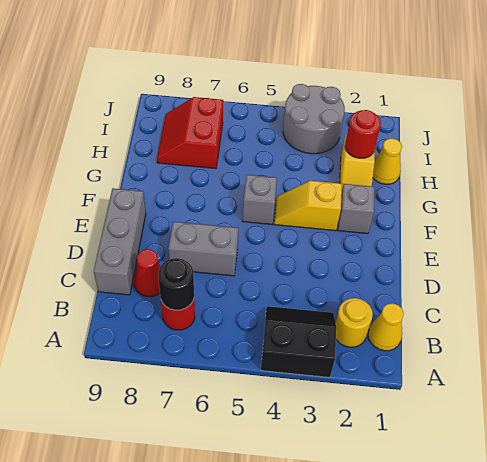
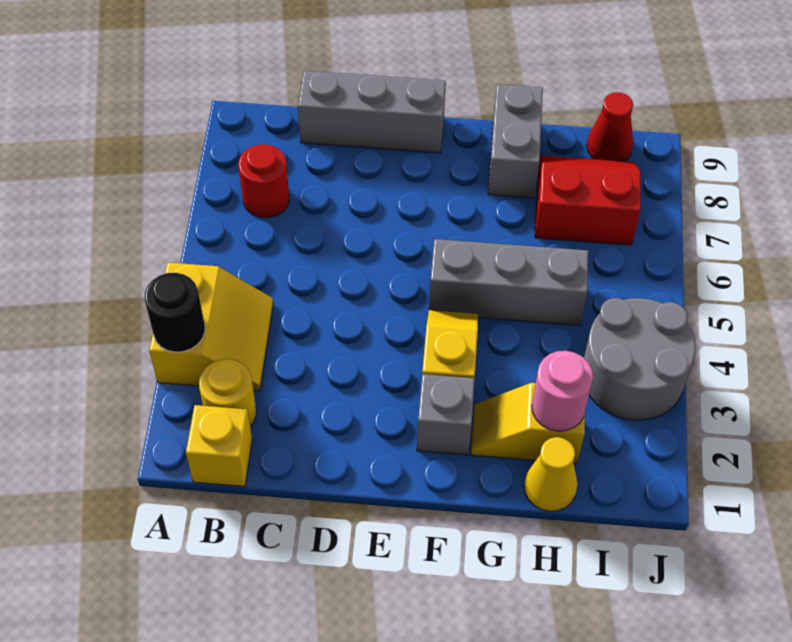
black 2x2 slope [261,306,336,378] -> yellow 2x2 slope [149,262,273,391]
yellow 1x1 cone [368,303,404,351] -> yellow 1x1 brick [186,405,252,486]
black 1x1 round brick [158,258,194,310] -> black 1x1 round brick moved to [145,273,205,352]
red 1x1 cone [134,249,160,297] -> red 1x1 cone moved to [587,92,633,161]
grey 1x2 brick [168,222,238,276] -> grey 1x2 brick moved to [488,84,543,198]
grey 1x1 brick [242,175,277,224] -> grey 1x3 brick [429,239,588,325]
red 1x1 round brick [345,110,381,158] -> pink 1x1 round brick [532,351,593,431]

